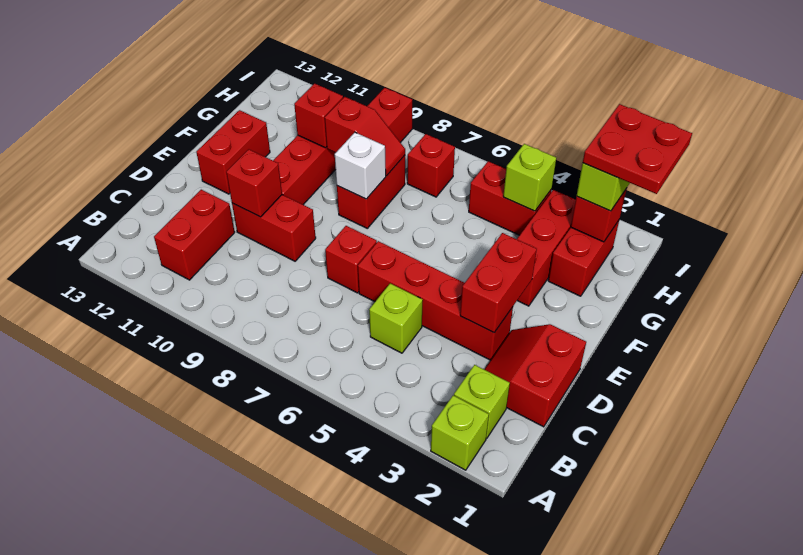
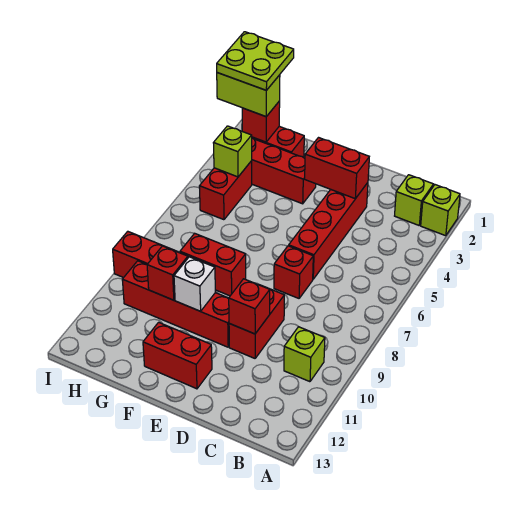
red 1x2 brick [154,190,235,280] -> none
red 2x2 slope [484,324,586,427] -> none
lime 1x1 brick [369,283,423,353] -> lime 1x1 brick moved to [284,327,325,382]
white 1x1 brick [335,132,386,199] -> white 1x1 brick moved to [174,257,215,311]
red 1x2 slope [325,97,405,176] -> none
red 2x2 plate [583,104,692,194] -> lime 2x2 plate [217,32,294,90]
red 1x1 brick [407,134,455,197] -> none

